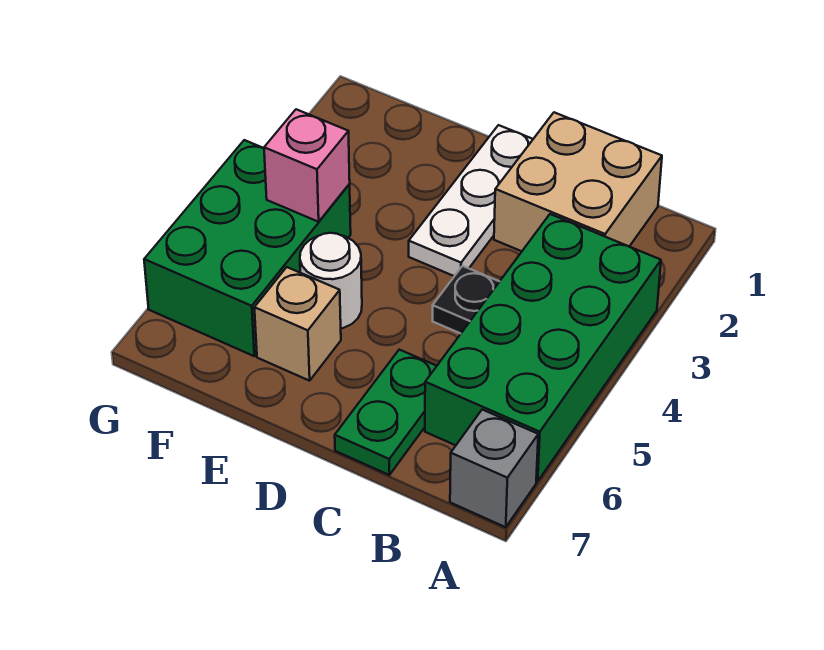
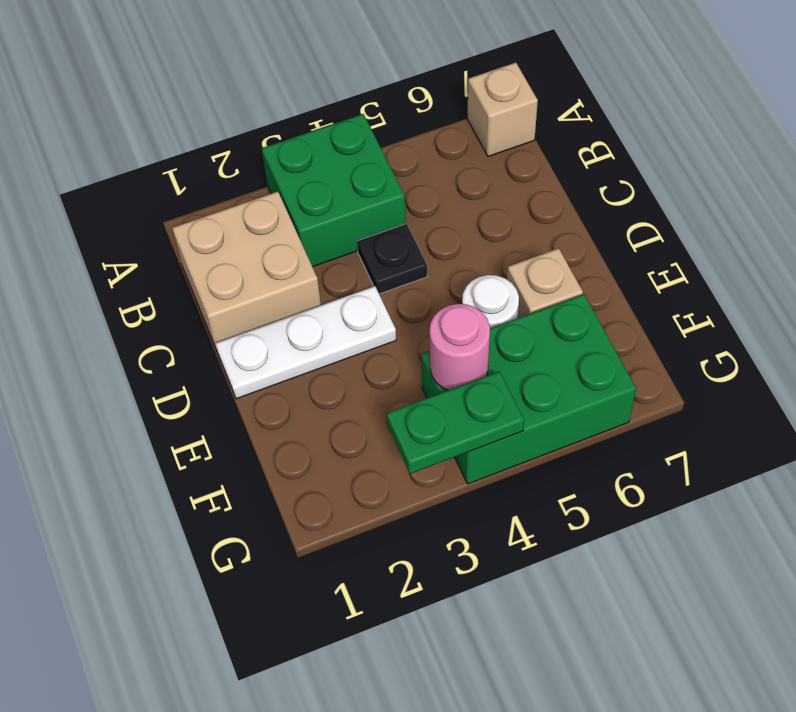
green 2x4 brick [425,214,661,481] -> green 2x2 brick [261,114,406,267]
grey 1x1 brick [450,410,538,527] -> tan 1x1 brick [467,63,538,156]
green 1x2 plate [335,350,437,475] -> green 1x2 plate moved to [387,371,524,474]
pink 1x1 brick [264,109,350,222] -> pink 1x1 round brick [429,304,490,390]

